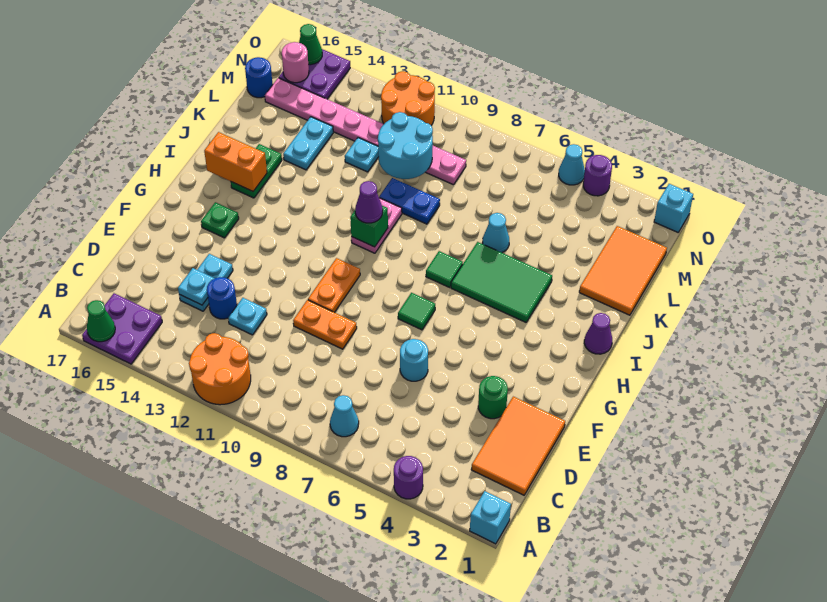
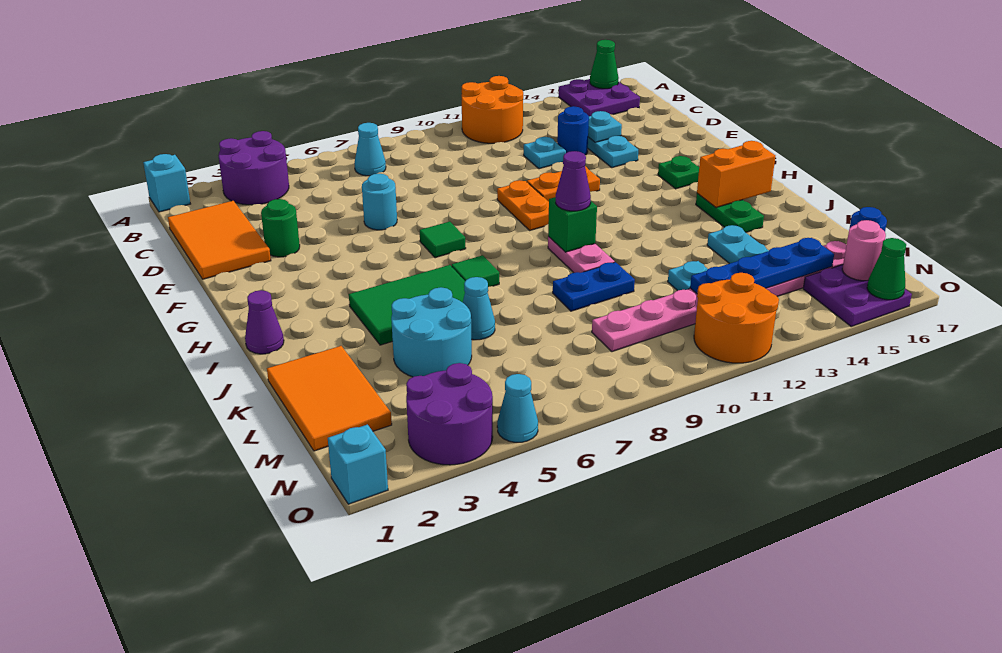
purple 1x1 round brick [394,456,423,499] -> purple 2x2 round brick [218,131,289,205]
orange 1x2 plate [293,300,357,349] -> orange 1x2 plate moved to [527,166,600,202]
cyan 2x2 round brick [378,112,433,179] -> cyan 2x2 round brick moved to [391,287,472,377]
none -> blue 1x4 plate [690,238,834,294]
purple 1x1 round brick [583,155,612,196] -> purple 2x2 round brick [406,363,493,465]

